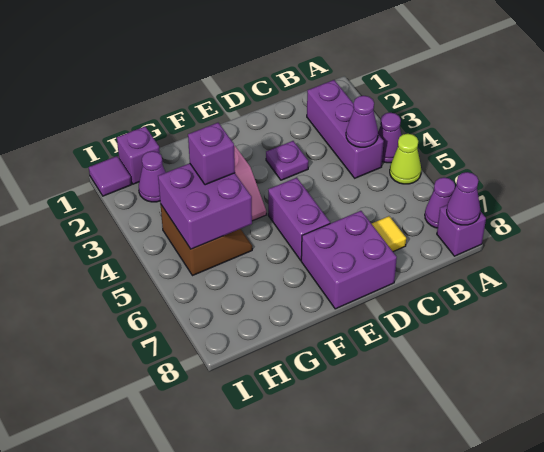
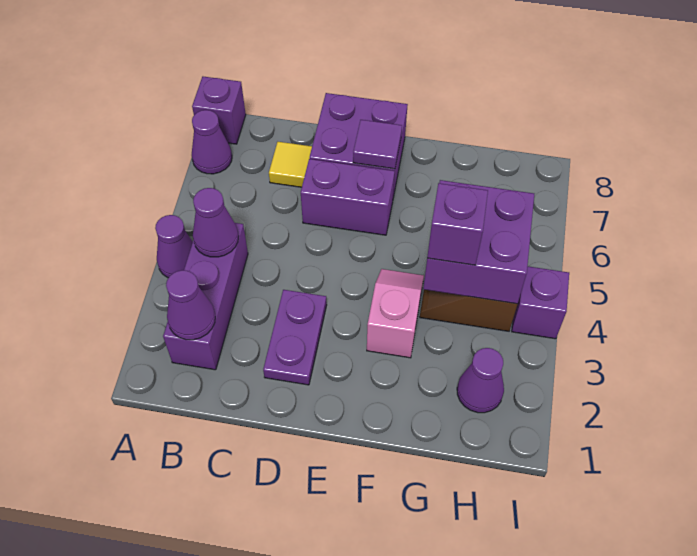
lime 1x1 cone [390,134,421,184] -> none
purple 1x1 cone [447,172,480,225] -> purple 1x1 cone moved to [166,270,215,340]
purple 1x1 plate [266,141,308,180] -> purple 1x2 plate [263,290,327,385]
purple 1x2 brick [268,178,330,260] -> purple 1x2 brick turned to [301,159,395,235]
purple 1x1 brick [117,127,160,184] -> purple 1x1 brick moved to [512,266,569,339]
purple 1x1 tile [89,156,131,196] -> purple 1x1 tile moved to [353,120,402,169]

